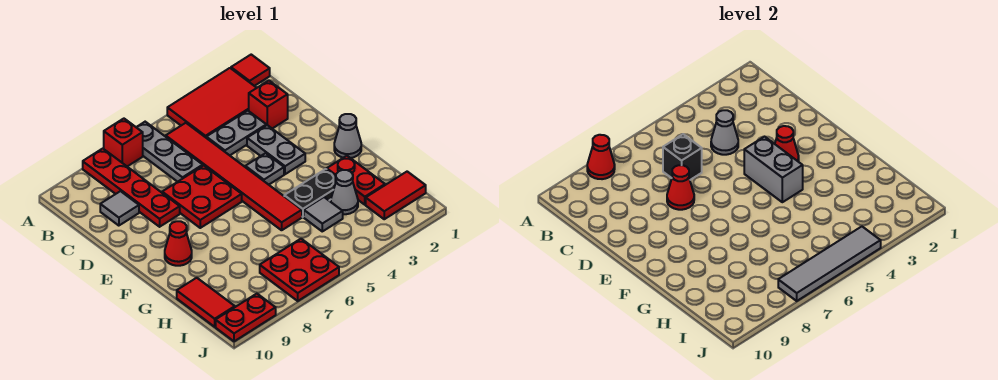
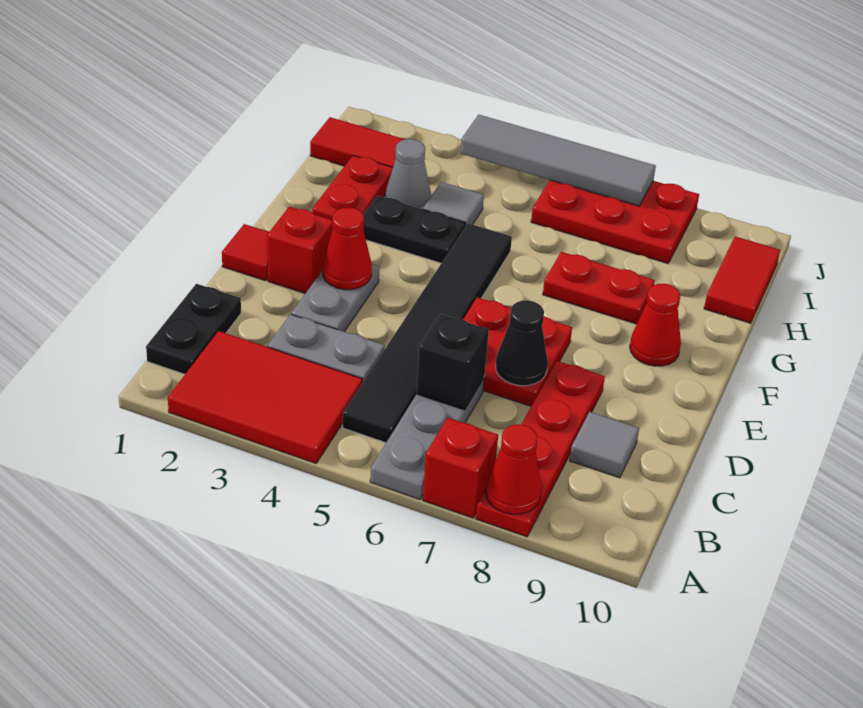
red 1x1 tile [231,55,270,86] -> red 1x1 tile moved to [222,224,269,281]
none -> black 1x2 plate [146,284,241,374]
red 1x6 tile [166,123,302,230] -> black 1x6 tile [343,223,512,443]
red 1x1 brick [249,80,288,129] -> red 1x1 brick moved to [267,207,333,293]
grey 1x1 cone [711,110,738,155] -> none
red 1x1 cone [667,165,694,210] -> black 1x1 cone [496,300,548,386]
grey 1x1 plate [245,153,284,185] -> none
grey 1x2 brick [744,137,803,202] -> none
grey 1x1 cone [334,114,361,158] -> none
red 2x2 plate [260,239,339,301] -> red 2x3 plate [531,180,699,264]
red 1x2 plate [216,294,276,341] -> red 1x2 plate moved to [543,252,655,324]

